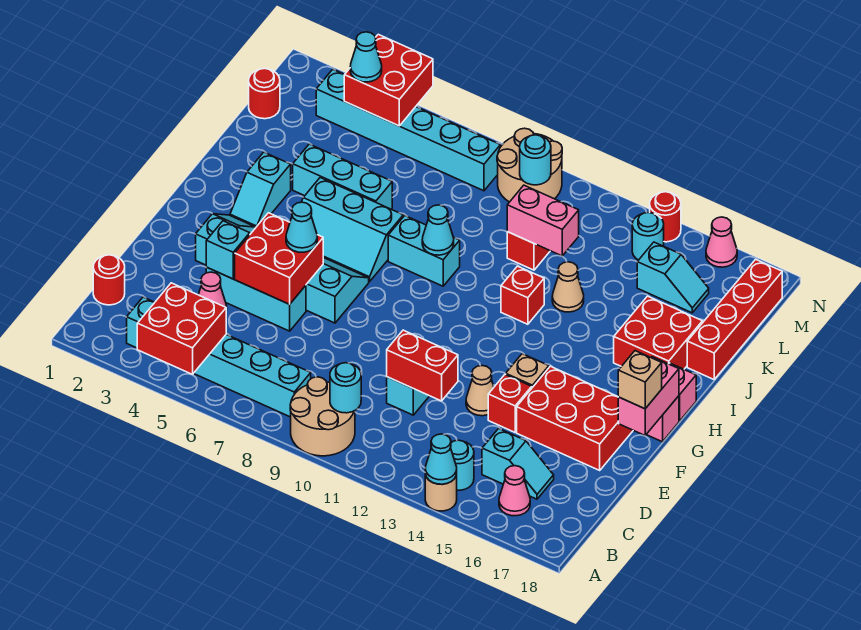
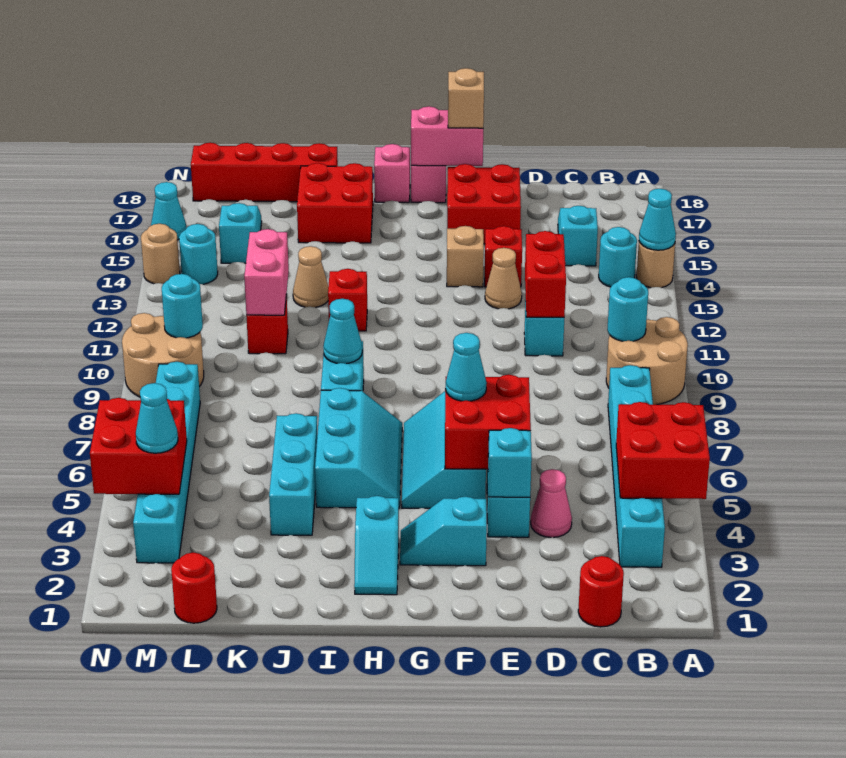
pink 1x1 cone [499,466,530,516] -> none
red 2x3 brick [517,366,633,470] -> red 2x2 brick [447,164,521,244]
cyan 1x2 slope [230,152,291,227] -> cyan 1x2 slope turned to [354,496,399,595]
red 1x1 round brick [650,192,681,242] -> tan 1x1 round brick [141,224,180,284]
pink 1x1 cone [706,217,737,267] -> cyan 1x1 cone [151,182,186,240]

